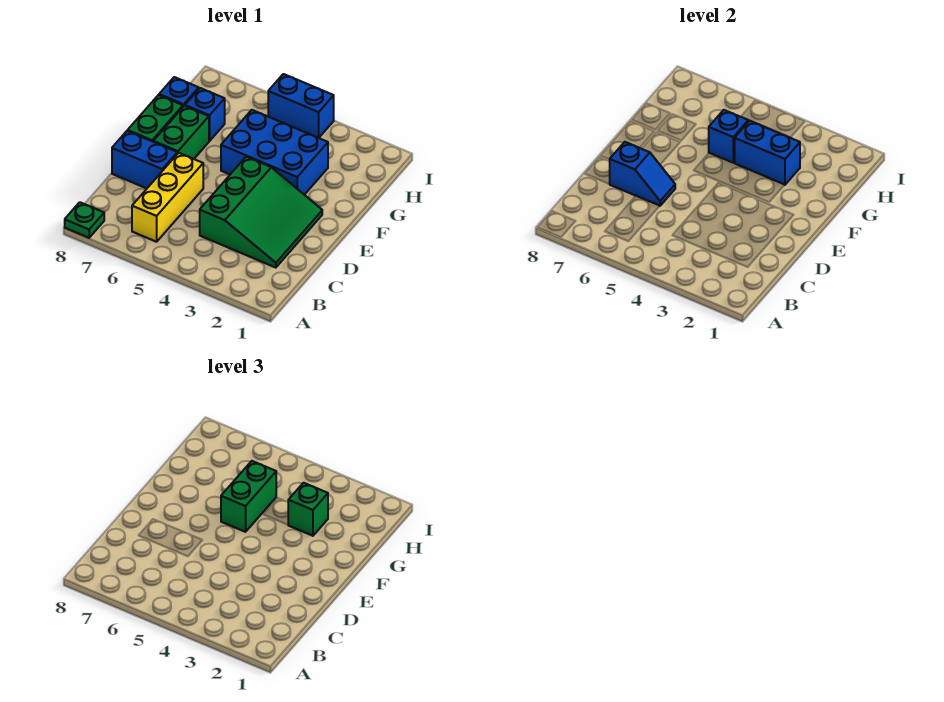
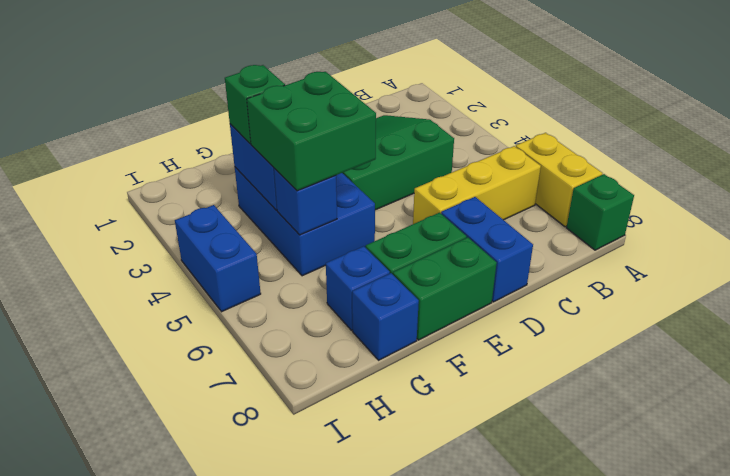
none -> yellow 1x2 brick [516,133,602,227]
green 1x1 plate [65,202,104,238] -> green 1x1 brick [566,174,634,250]
blue 1x2 slope [609,142,675,206] -> none
green 1x2 brick [221,461,276,532] -> green 2x2 brick [247,72,376,191]

